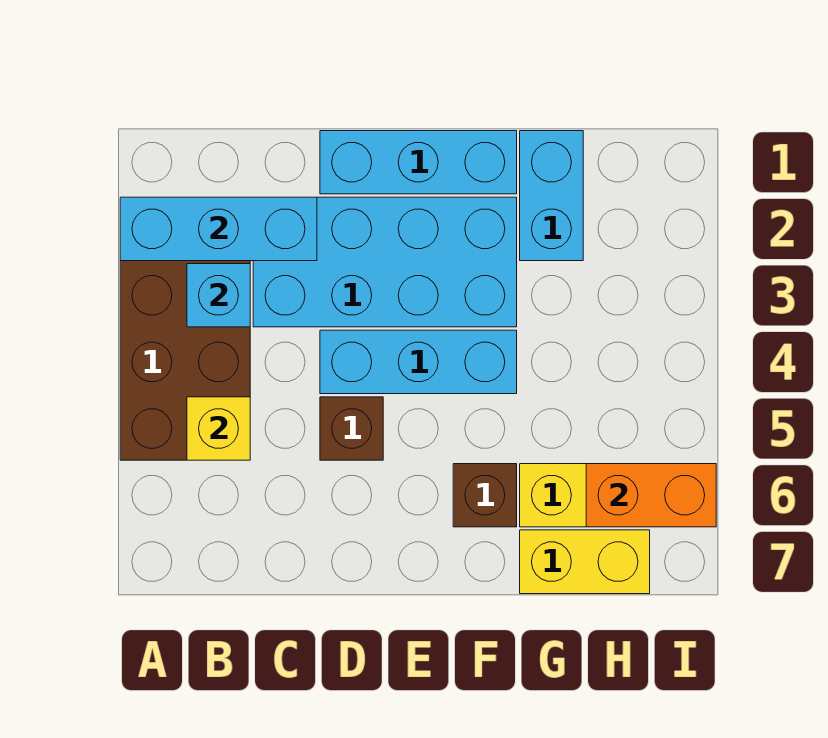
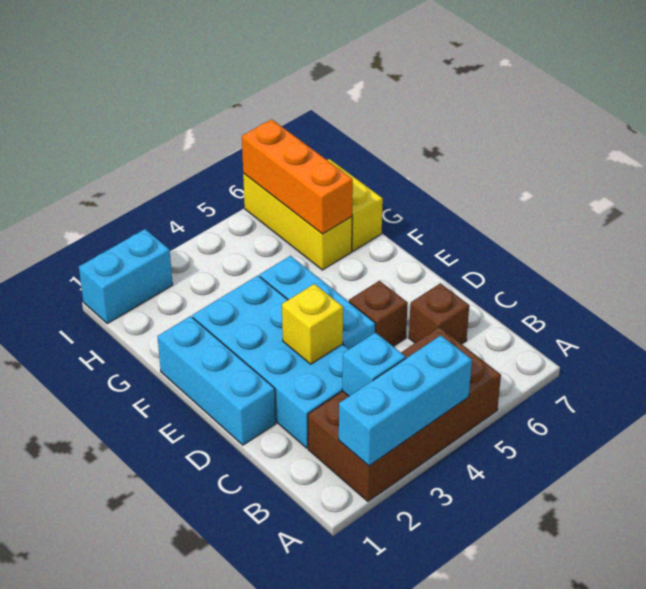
cyan 1x3 brick [120,197,317,261] -> cyan 1x3 brick turned to [339,336,472,466]
yellow 1x1 brick [187,397,250,460] -> yellow 1x1 brick moved to [282,284,343,364]
brown 1x1 brick [453,464,517,527] -> brown 1x1 brick moved to [409,283,469,344]
cyan 1x2 brick [520,131,583,261] -> cyan 1x2 brick moved to [79,229,173,324]
orange 1x2 brick [586,464,716,527] -> orange 1x3 brick [242,119,353,234]

